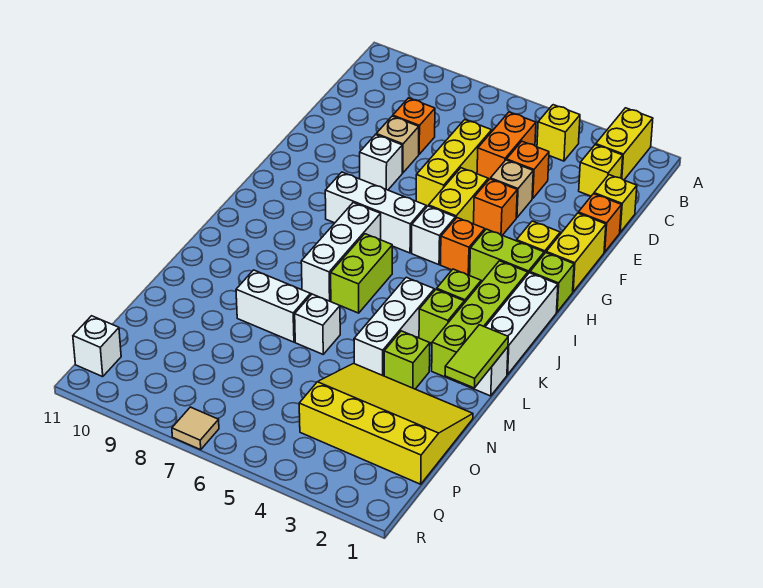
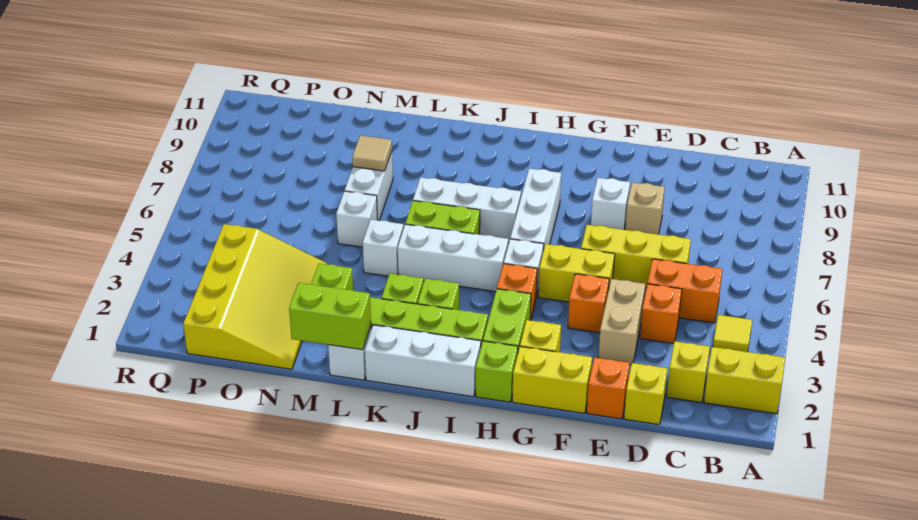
yellow 1x1 brick [537,105,580,161] -> yellow 1x1 tile [713,315,752,352]
orange 1x1 brick [393,98,435,154] -> none
tan 1x1 brick [490,160,533,218] -> tan 1x2 brick [598,279,645,364]
white 1x3 brick [354,277,434,376] -> white 1x3 brick moved to [398,224,508,292]
lime 1x2 tile [445,325,508,388] -> lime 1x2 brick [289,283,371,350]
white 1x1 brick [73,316,121,377] -> white 1x1 brick moved to [363,220,403,276]
tan 1x1 tile [172,407,219,450] -> tan 1x1 tile moved to [352,135,392,171]

